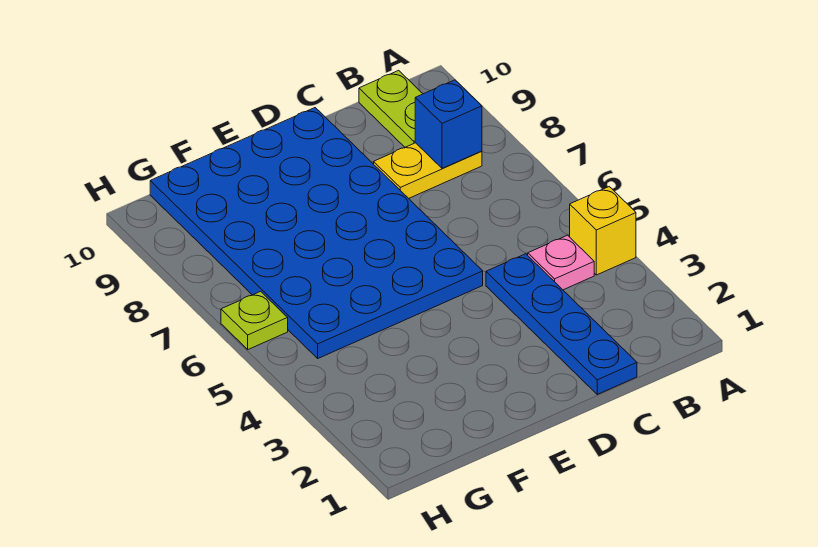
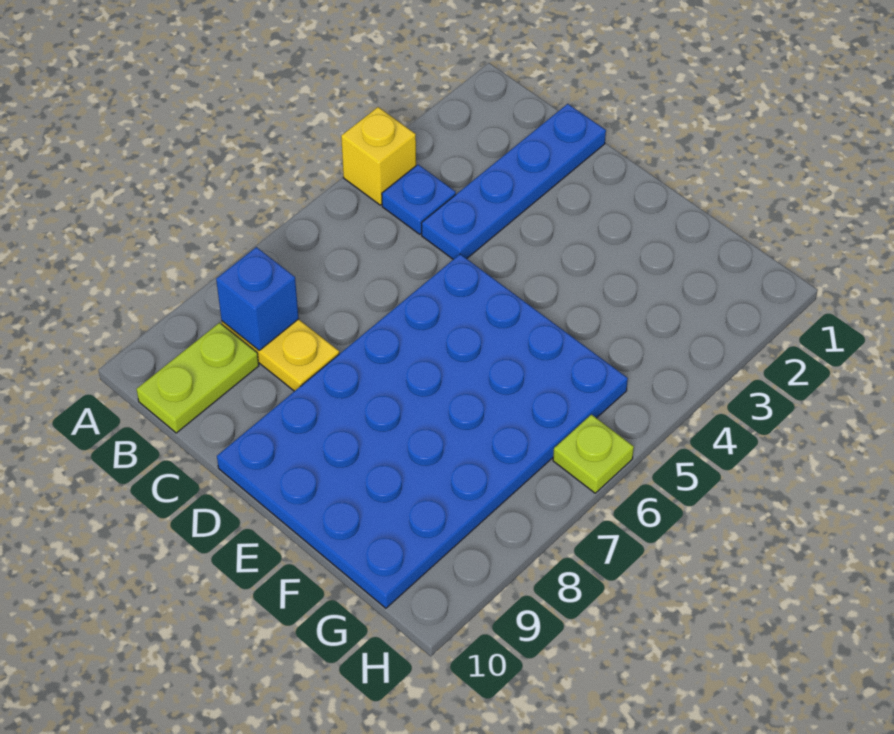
pink 1x1 plate [528,235,594,290] -> blue 1x1 plate [382,165,456,234]

